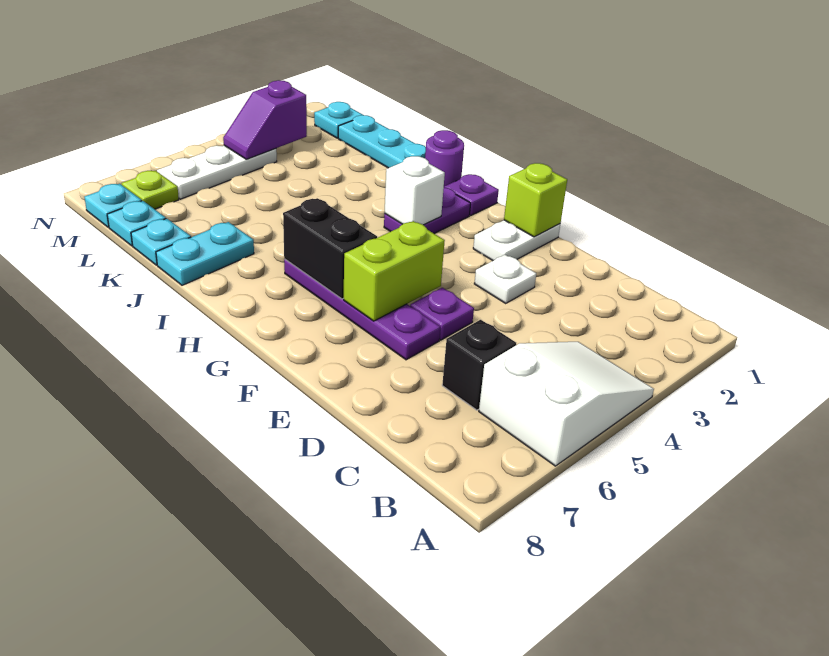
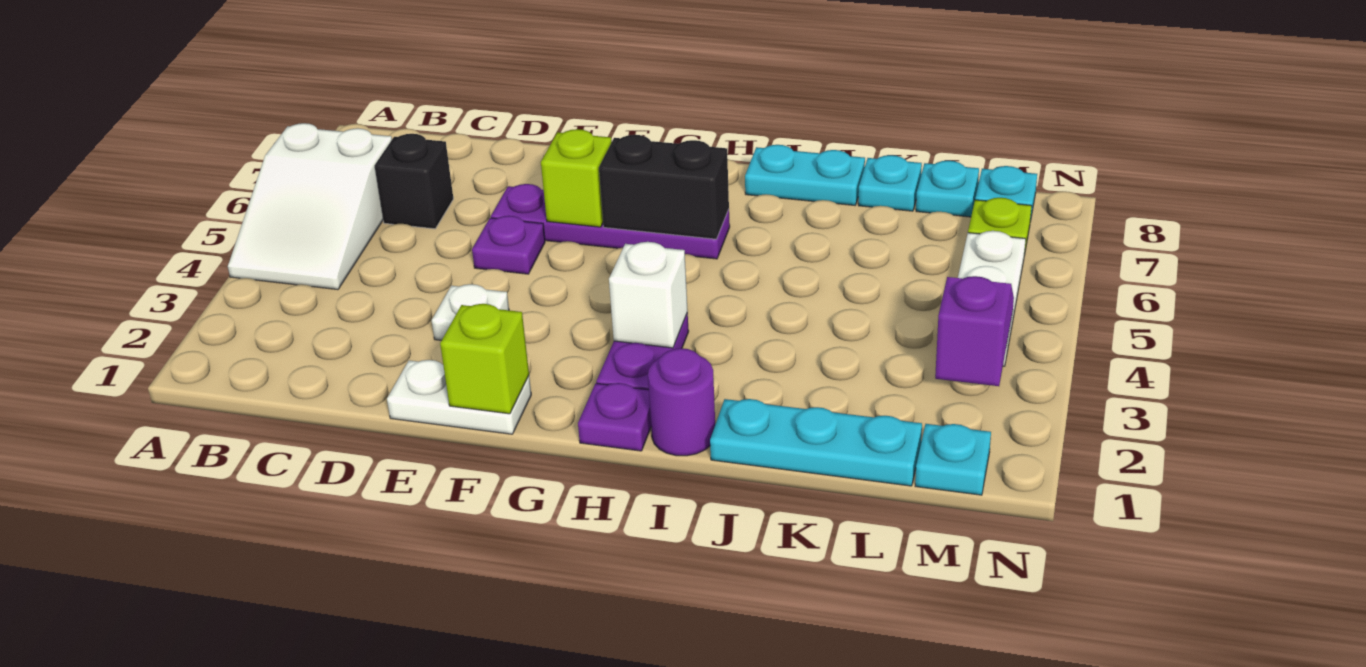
white 1x2 plate [473,220,560,261] -> white 1x2 plate turned to [387,360,531,434]
lime 1x2 brick [344,221,445,321] -> lime 1x1 brick [541,129,612,227]
cyan 1x2 plate [156,222,254,285] -> cyan 1x2 plate turned to [745,145,865,205]

